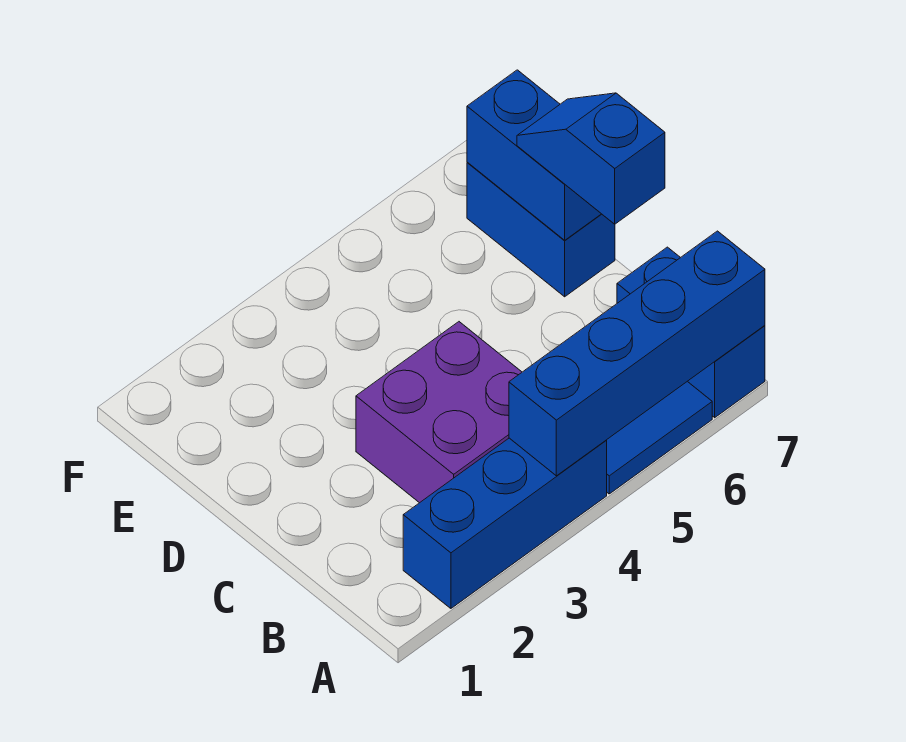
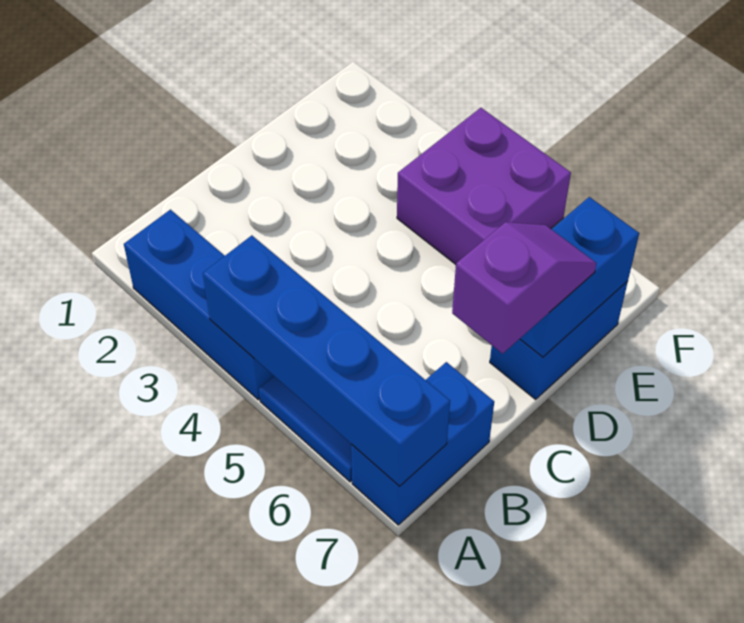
purple 2x2 brick [356,322,522,503] -> purple 2x2 brick moved to [397,108,571,264]
blue 1x2 slope [517,93,665,224] -> purple 1x2 slope [452,222,597,354]

